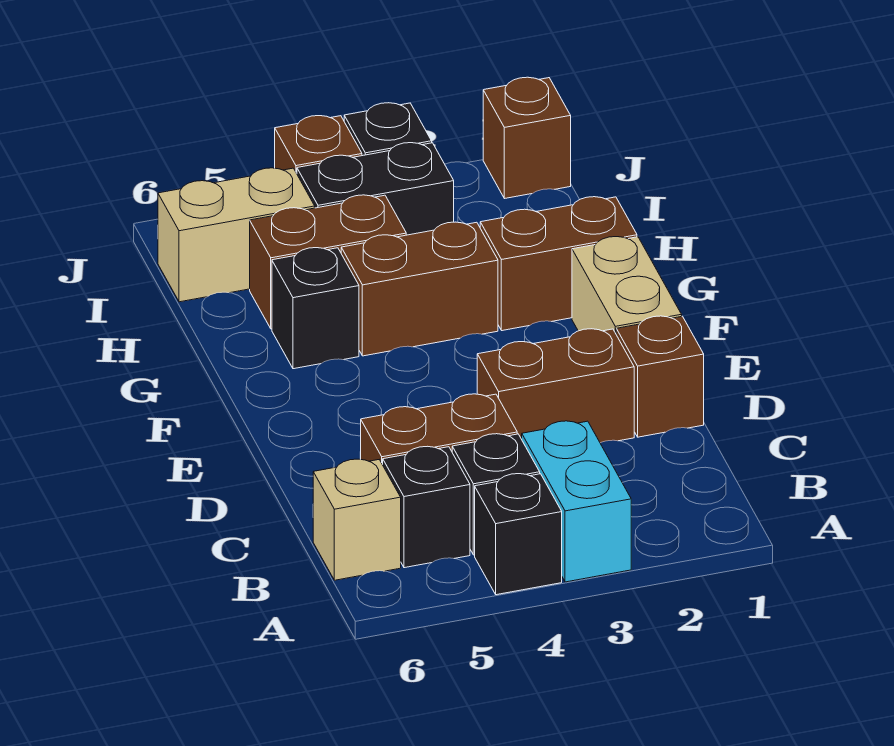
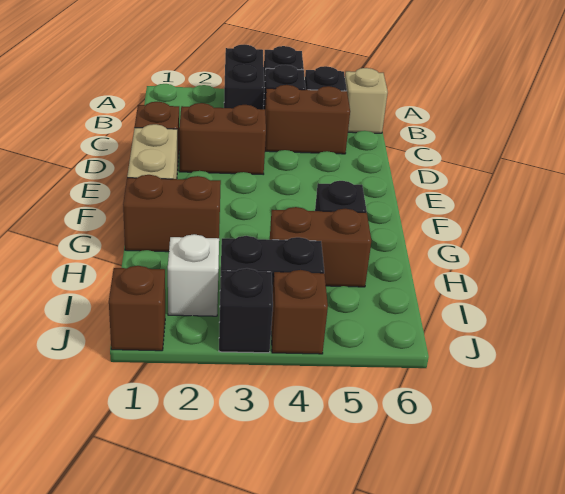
cyan 1x2 brick [522,421,631,582] -> black 1x2 brick [224,45,264,109]
brown 1x2 brick [341,222,498,356] -> none
none -> white 1x1 brick [168,234,219,316]
tan 1x2 brick [158,168,315,302] -> none

